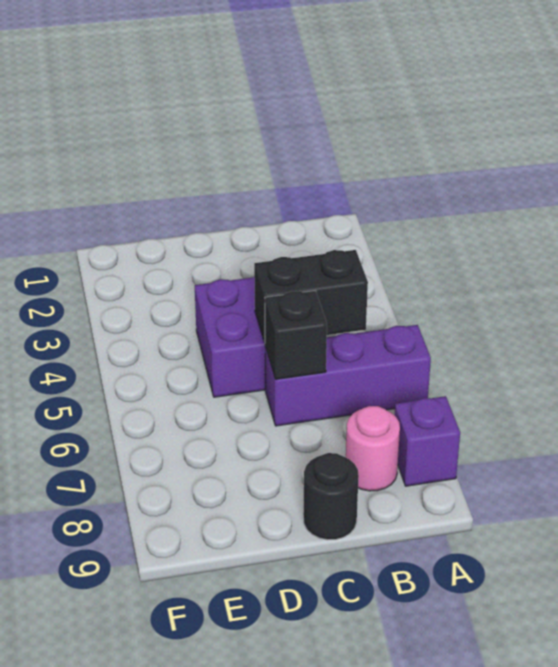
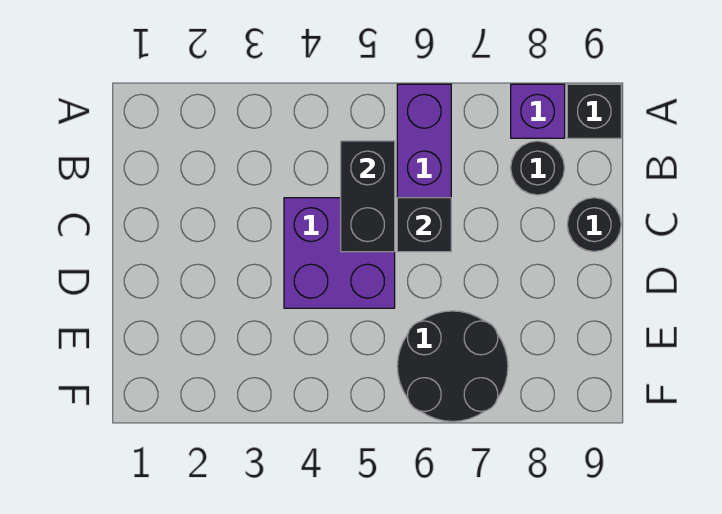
none -> black 1x1 brick [567,84,621,138]
pink 1x1 round brick [346,406,400,491] -> black 1x1 round brick [511,141,564,195]
none -> black 2x2 round brick [397,311,508,422]

